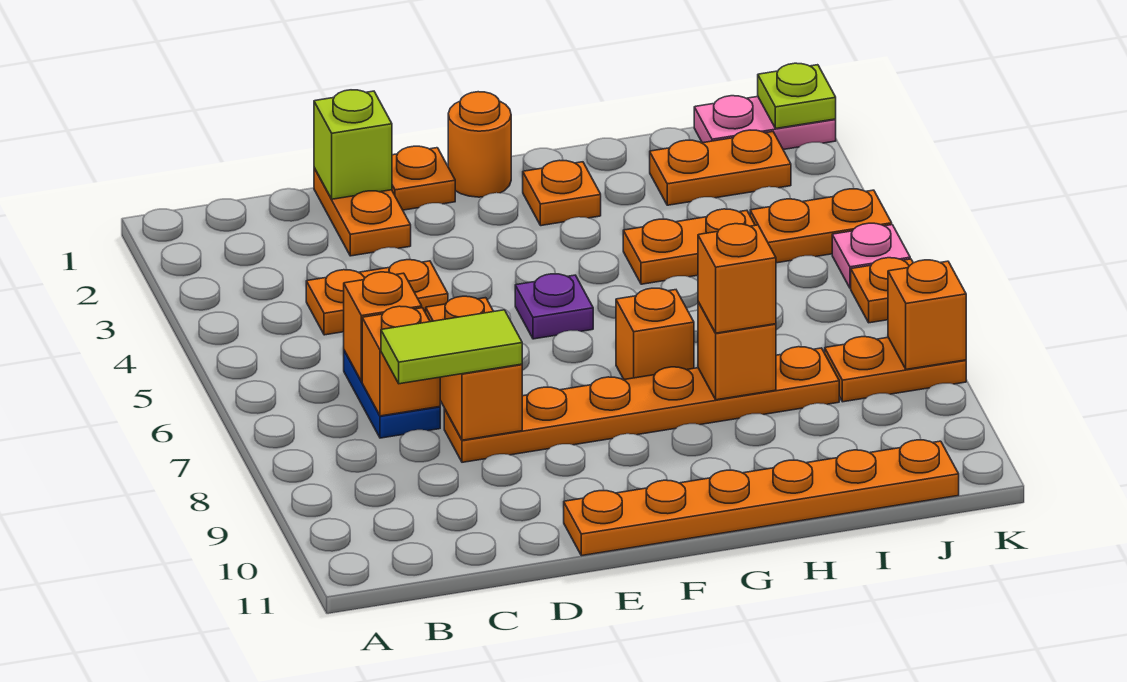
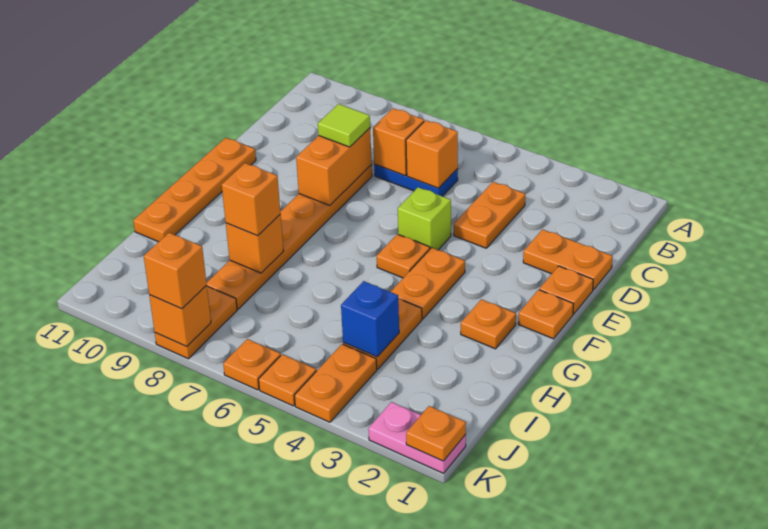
lime 1x2 tile [381,310,522,384] -> lime 1x1 tile [318,104,370,147]
lime 1x1 brick [314,90,392,199] -> lime 1x1 brick moved to [398,187,451,250]
orange 1x2 brick [426,296,522,440] -> orange 1x2 brick turned to [296,128,372,205]
orange 1x6 plate [564,440,959,556] -> orange 1x4 plate [133,138,256,242]
orange 1x1 round brick [448,92,511,197] -> orange 1x1 plate [518,290,573,339]
purple 1x1 plate [515,274,593,339] -> orange 1x1 plate [377,234,430,278]
orange 1x1 brick [616,288,694,379] -> orange 1x1 brick moved to [144,233,207,309]
orange 1x2 plate [650,130,791,205] -> orange 1x2 plate moved to [391,248,465,319]
none -> blue 1x1 brick [341,281,399,357]
pink 1x2 plate [694,96,836,150] -> pink 1x2 plate turned to [368,402,466,473]
lime 1x1 plate [758,63,836,128] -> orange 1x1 plate [406,406,466,461]
pink 1x1 plate [832,223,910,288] -> orange 1x1 plate [259,354,316,406]

